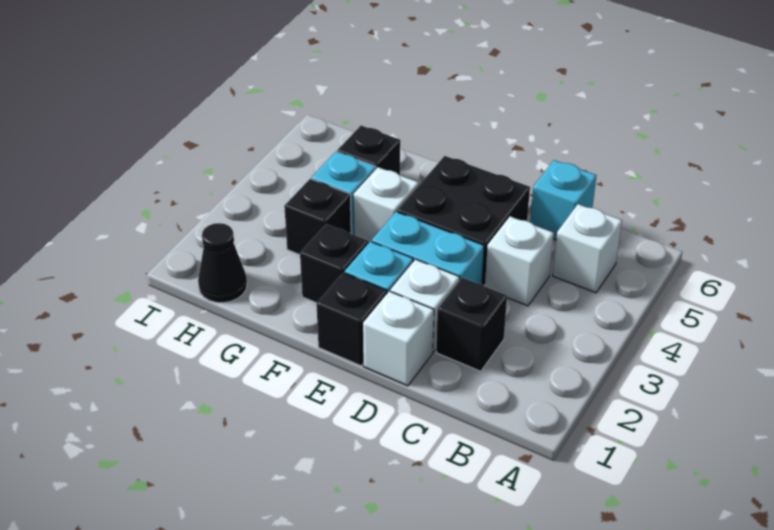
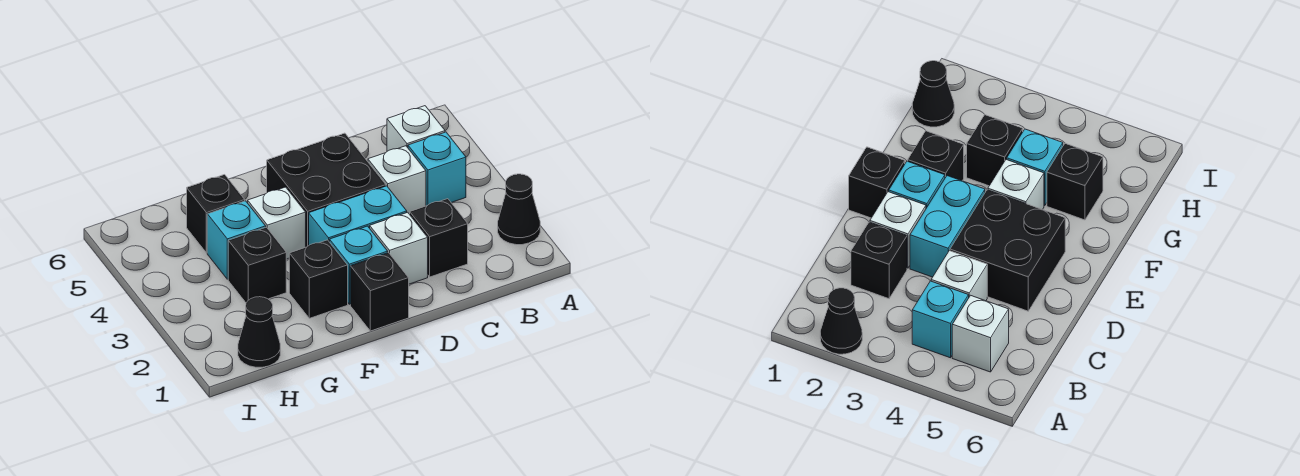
none -> black 1x1 cone [498,174,540,245]
cyan 1x1 brick [530,160,596,240] -> cyan 1x1 brick moved to [408,132,466,206]
white 1x1 brick [363,291,434,386] -> none

